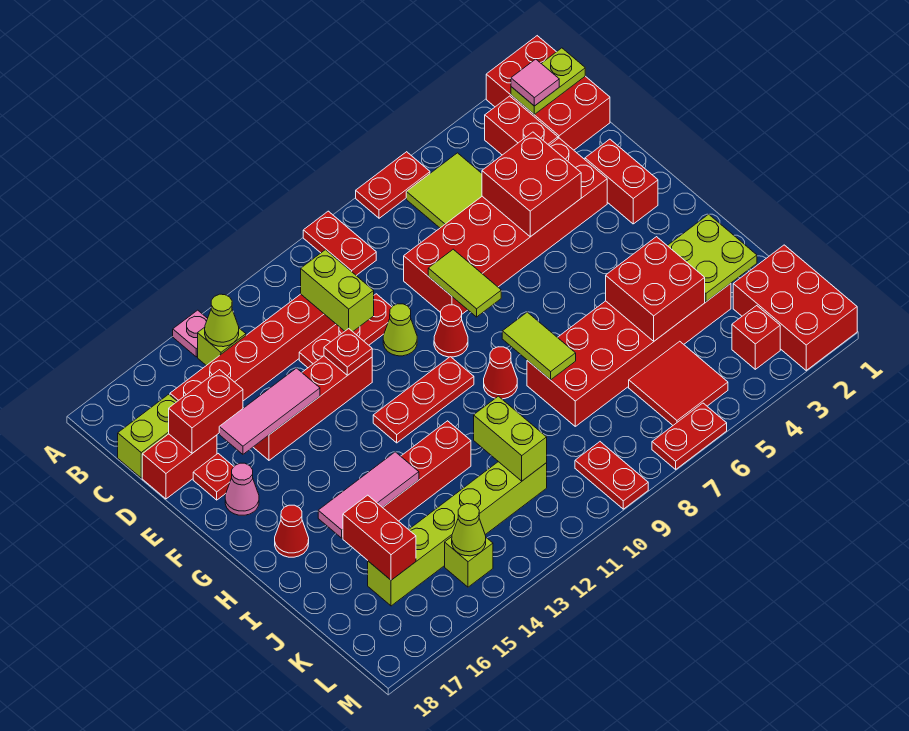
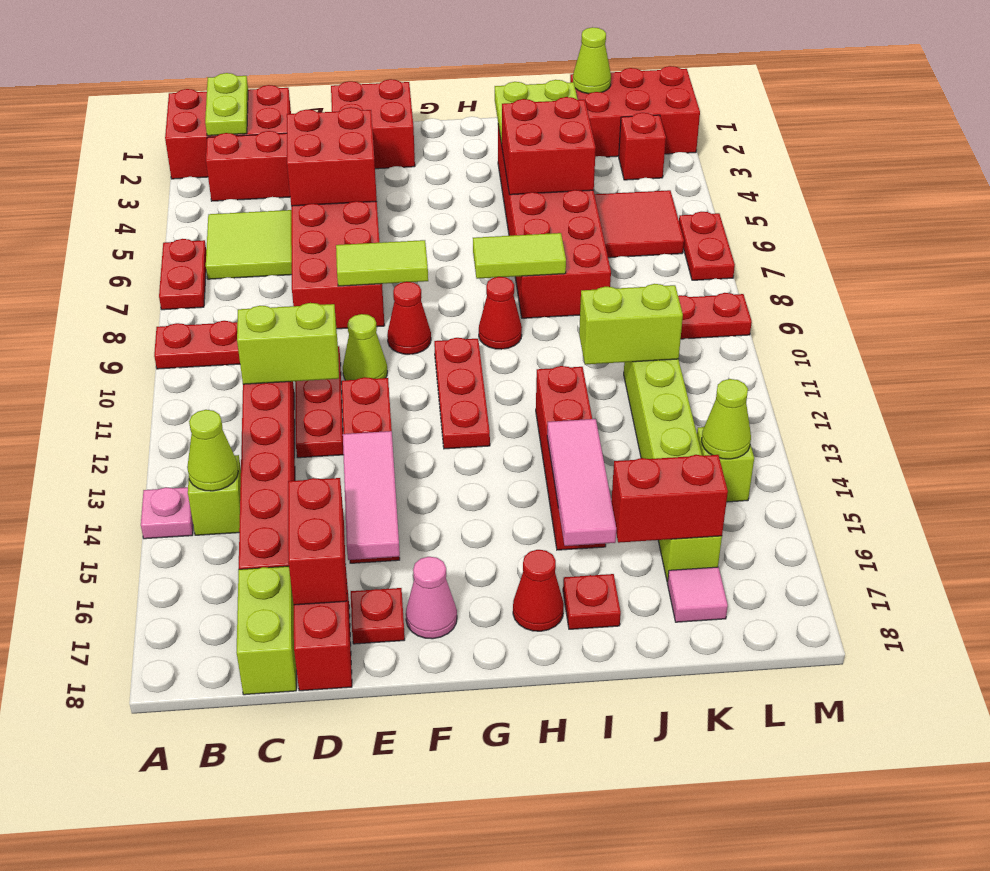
pink 1x1 tile [511,59,559,106] -> pink 1x1 tile moved to [668,567,728,622]
red 1x2 brick [585,139,658,224] -> red 2x2 brick [331,79,415,169]
red 1x1 plate [324,329,372,375] -> red 1x1 plate moved to [563,574,621,629]
none -> lime 1x1 cone [573,27,611,94]

